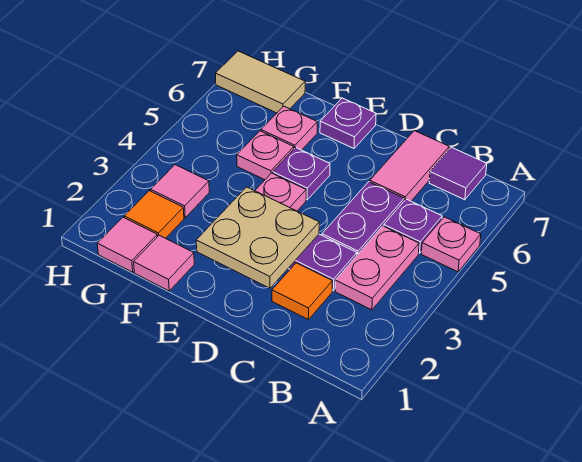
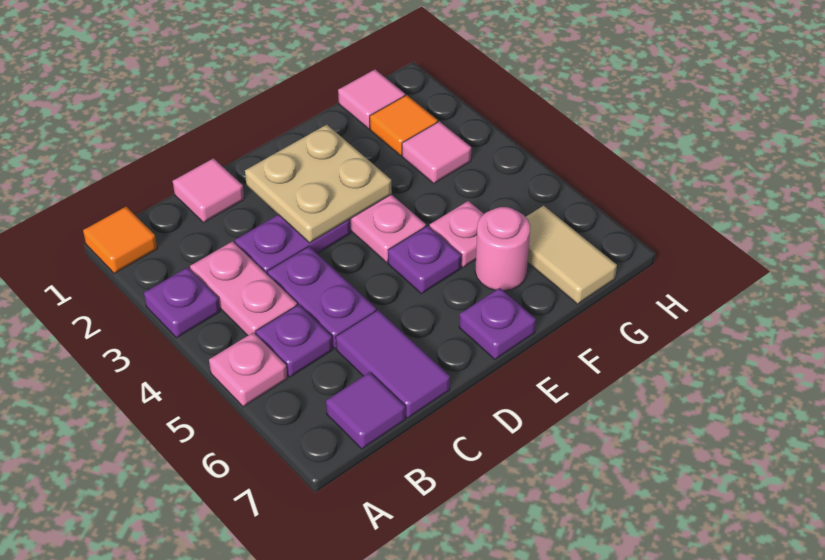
none -> purple 1x1 plate [144,267,220,338]
orange 1x1 tile [272,263,332,319] -> orange 1x1 tile moved to [83,207,157,273]
pink 1x2 tile [370,131,449,201] -> purple 1x2 tile [336,310,450,418]
pink 1x1 tile [134,235,194,291] -> pink 1x1 tile moved to [173,158,244,223]
pink 1x1 plate [261,106,317,150] -> pink 1x1 round brick [475,207,530,291]
tan 1x2 tile [215,51,305,113] -> tan 1x2 tile turned to [526,206,617,304]

